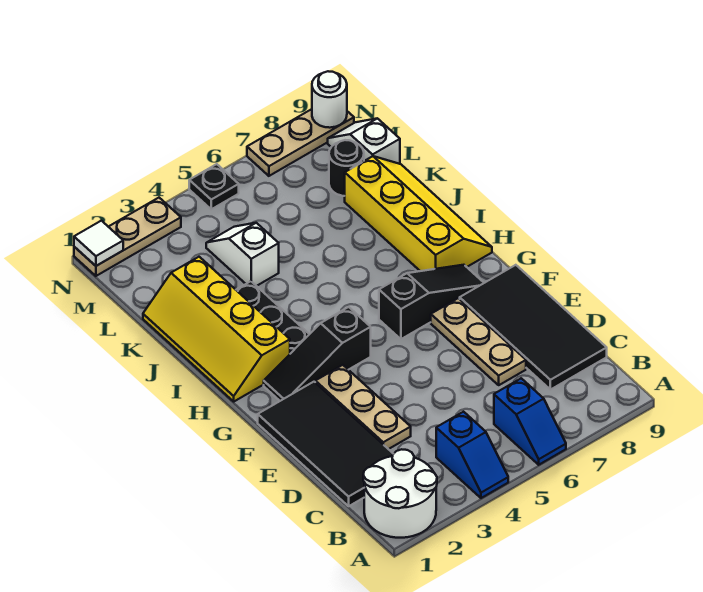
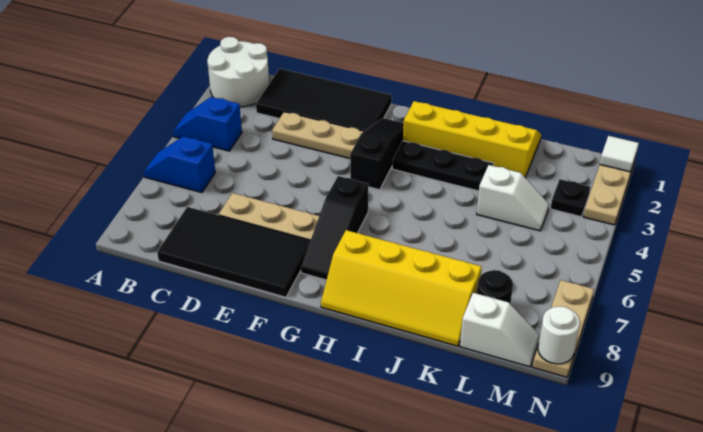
black 1x1 plate [189,164,239,209] -> black 1x1 plate moved to [550,179,590,217]

